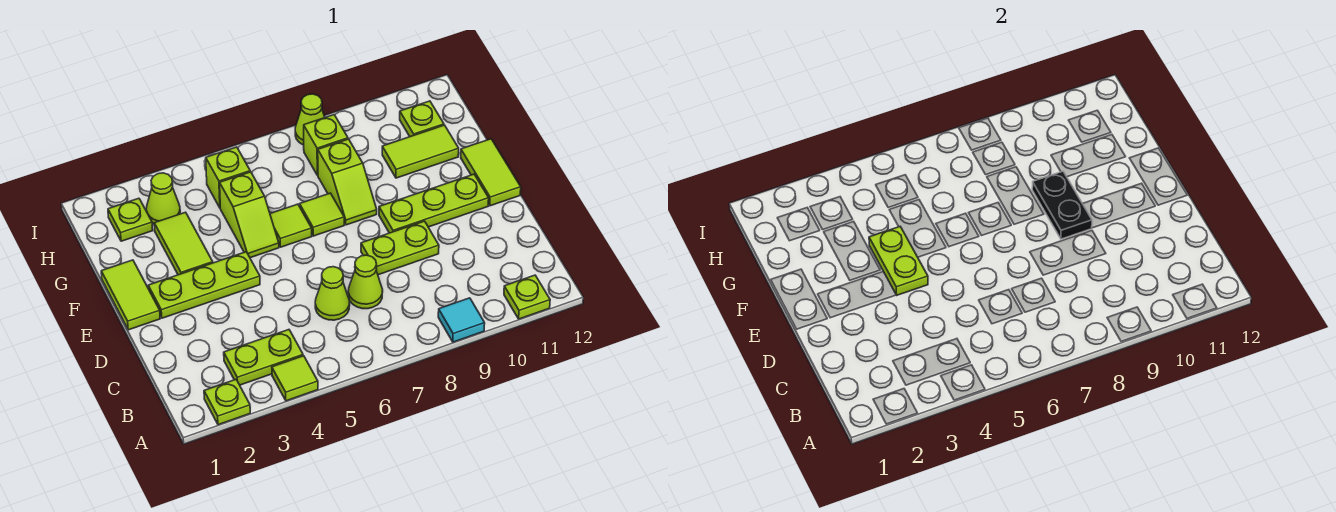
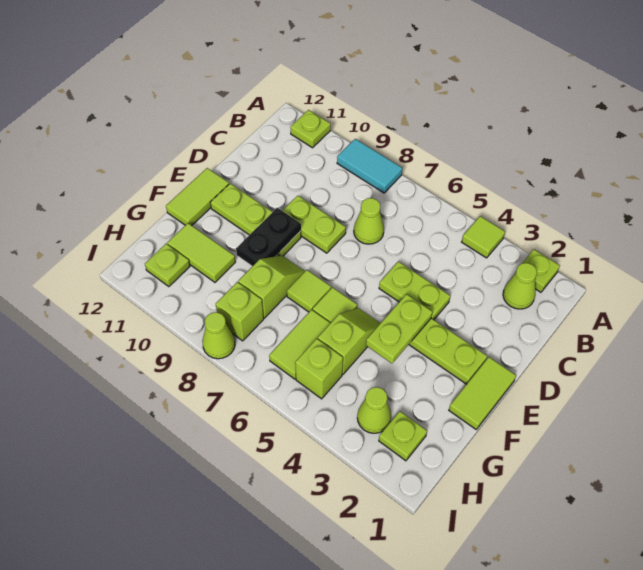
cyan 1x1 tile [438,298,485,342] -> cyan 1x2 tile [337,139,402,193]
lime 1x2 plate [224,330,303,385] -> lime 1x2 plate moved to [379,262,450,320]
lime 1x1 cone [315,267,350,320] -> lime 1x1 cone moved to [503,263,537,309]
lime 1x2 tile [154,212,213,275] -> lime 1x2 tile moved to [269,310,330,379]

